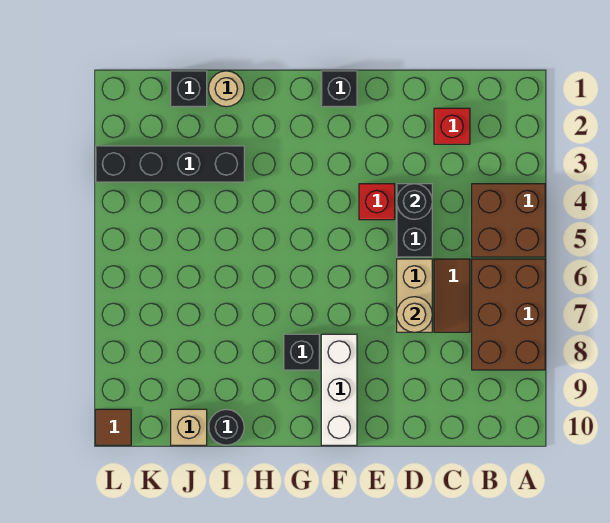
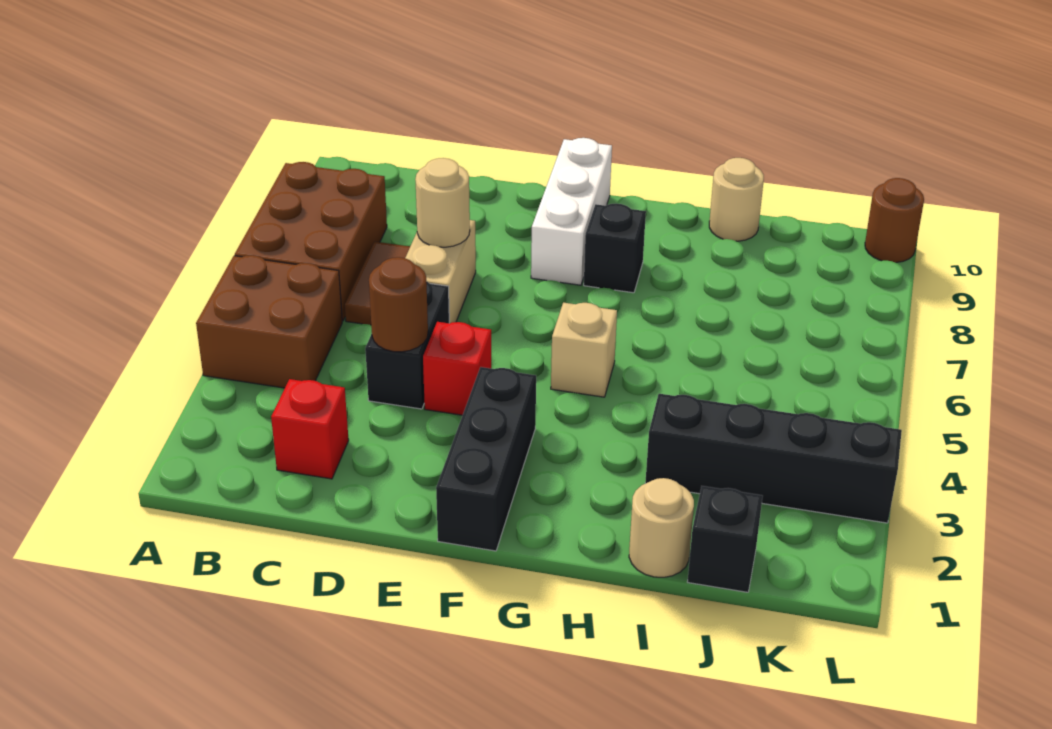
black 1x1 round brick [397,184,432,219] -> brown 1x1 round brick [369,257,428,352]
black 1x1 brick [321,71,357,107] -> black 1x3 brick [436,367,536,551]
black 1x1 round brick [208,409,244,445] -> tan 1x1 round brick [709,158,764,241]
tan 1x1 brick [171,409,207,445] -> tan 1x1 brick moved to [551,303,617,397]
brown 1x1 tile [96,409,131,445] -> brown 1x1 round brick [865,178,924,263]

